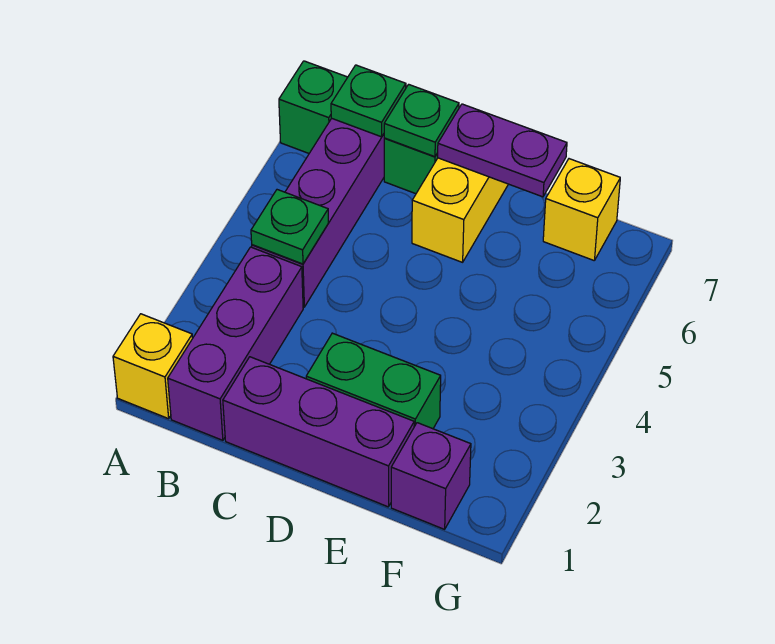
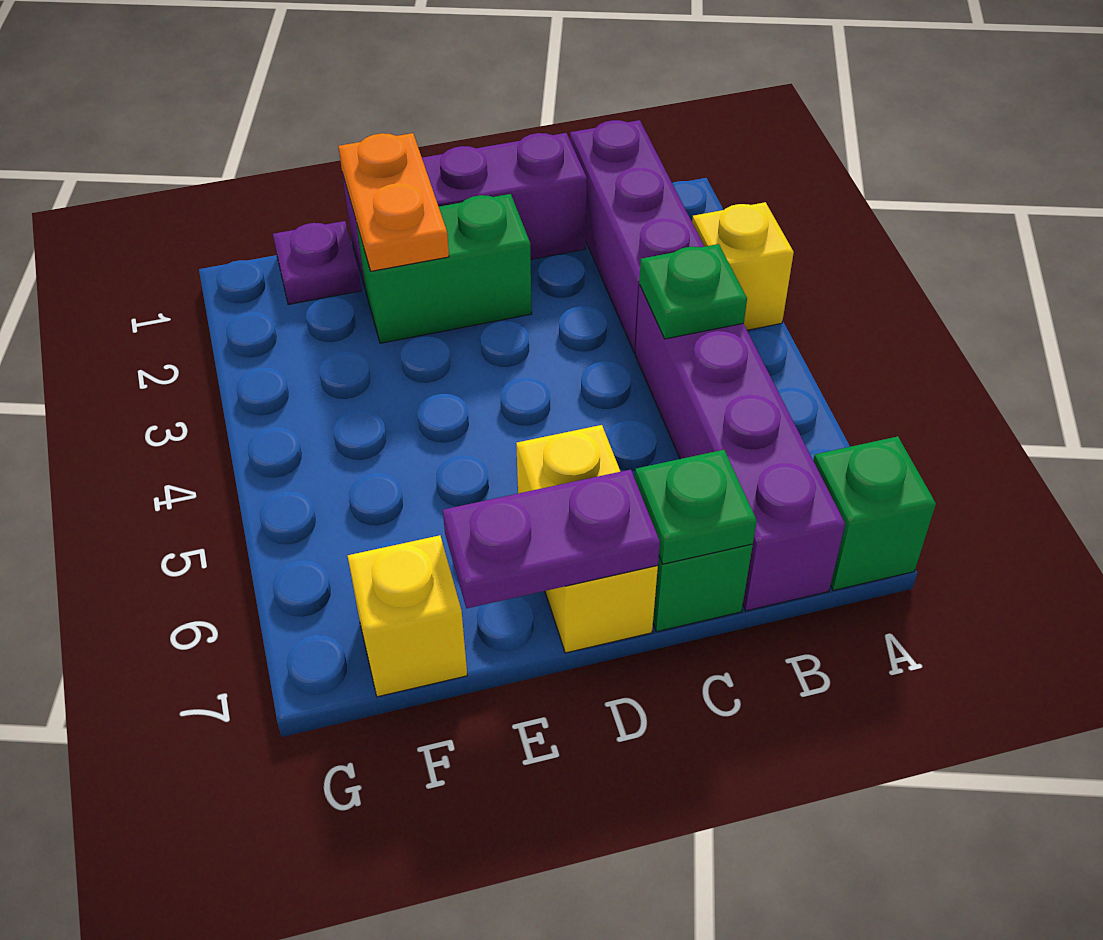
yellow 1x1 brick [113,314,193,419] -> yellow 1x1 brick moved to [692,202,794,330]
green 1x1 plate [331,65,406,137] -> none
none -> orange 1x2 plate [338,133,449,271]
purple 1x1 brick [391,423,471,529] -> purple 1x1 plate [273,221,362,305]

